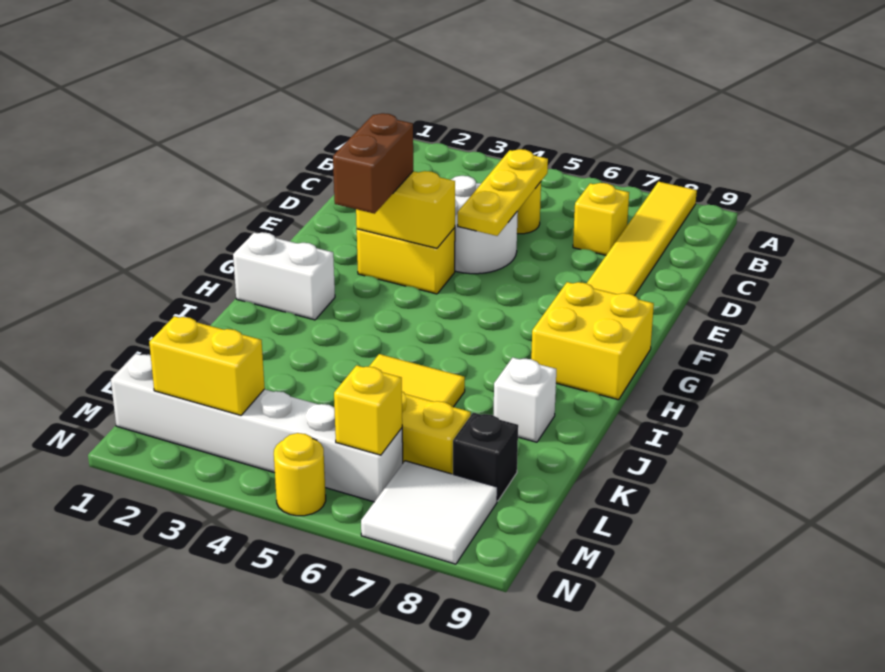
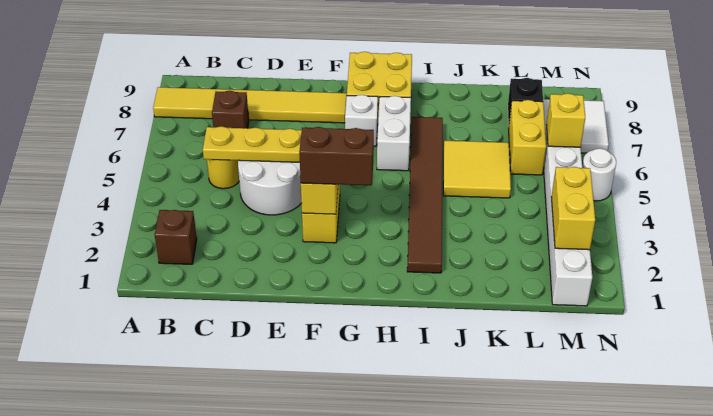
none -> brown 1x1 brick [155,210,197,264]
yellow 1x1 brick [573,183,629,255] -> brown 1x1 brick [212,91,249,128]
white 1x2 brick [233,232,335,320] -> white 1x2 brick moved to [377,96,411,171]
none -> brown 1x6 tile [407,117,443,273]
white 1x1 brick [494,358,556,442] -> white 1x1 brick moved to [345,95,378,146]
yellow 1x1 round brick [274,433,326,516] -> white 1x1 round brick [582,148,616,201]

